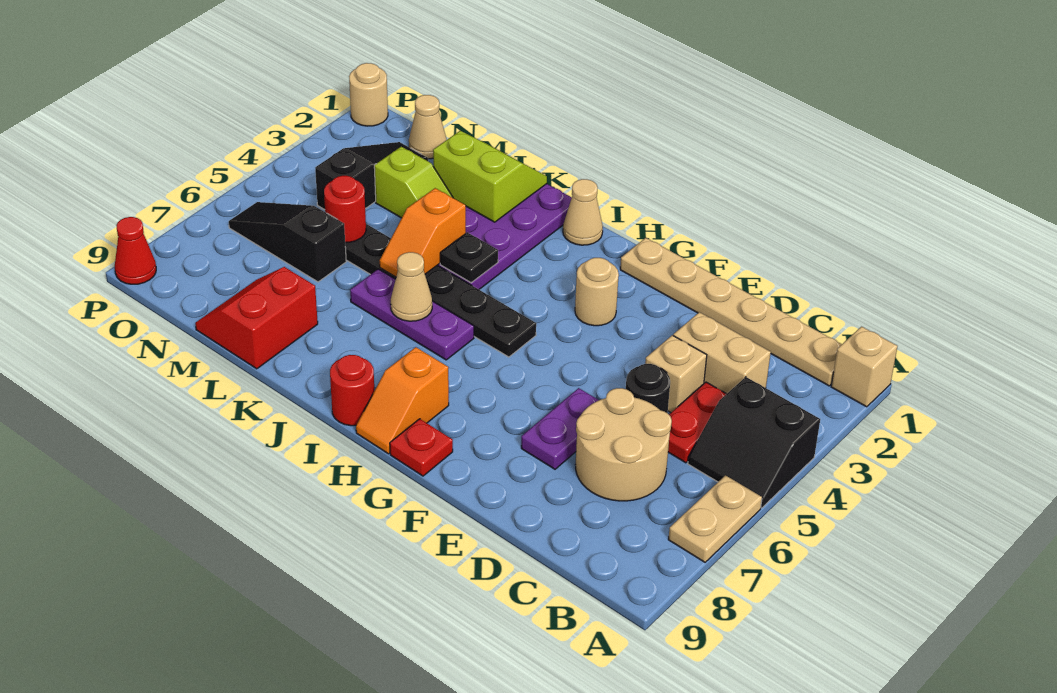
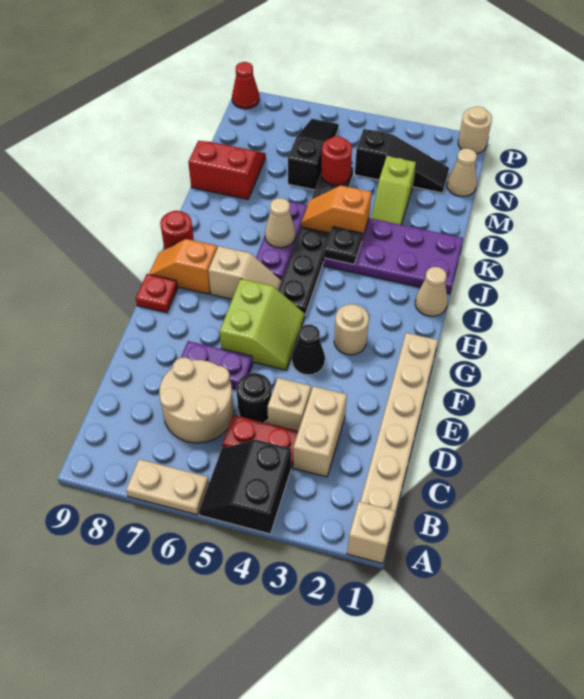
none -> black 1x1 cone [292,325,325,375]
none -> tan 1x2 slope [208,246,282,299]
lime 2x2 slope [433,131,547,222] -> lime 2x2 slope moved to [220,279,305,370]

